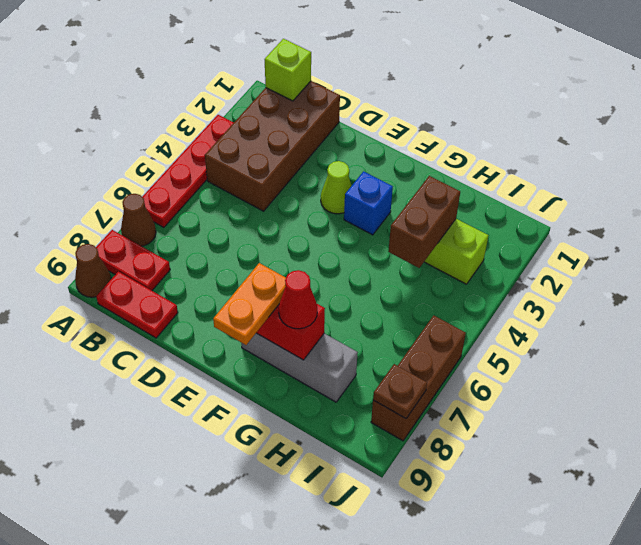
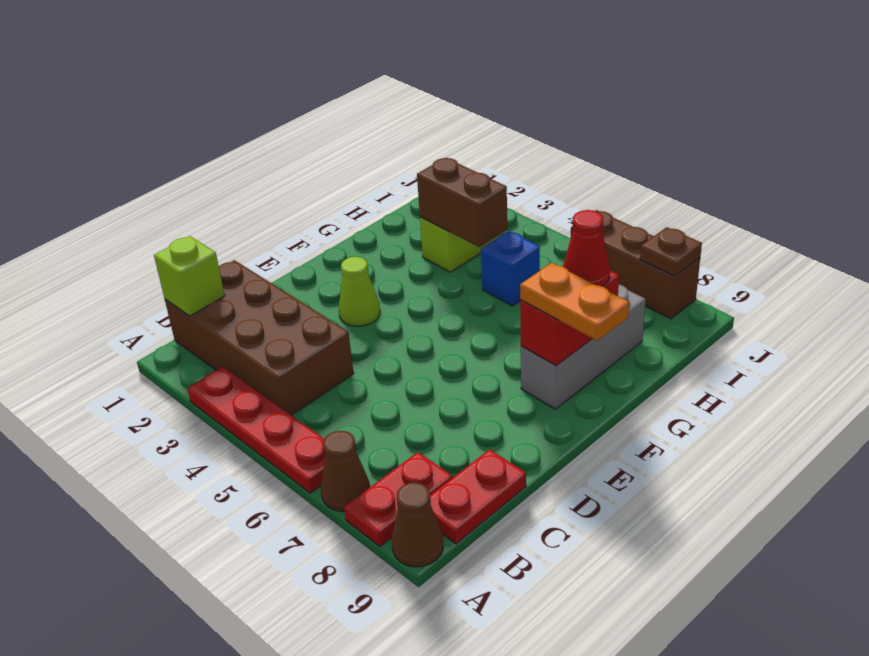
blue 1x1 brick [344,171,393,235] -> blue 1x1 brick moved to [481,231,540,306]

